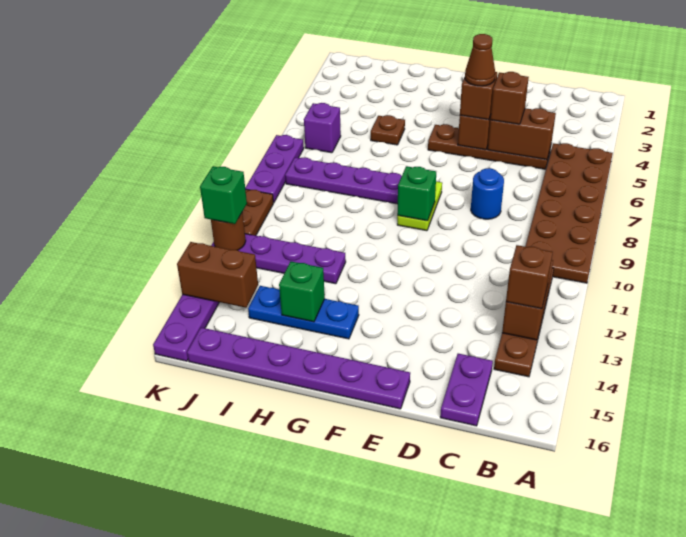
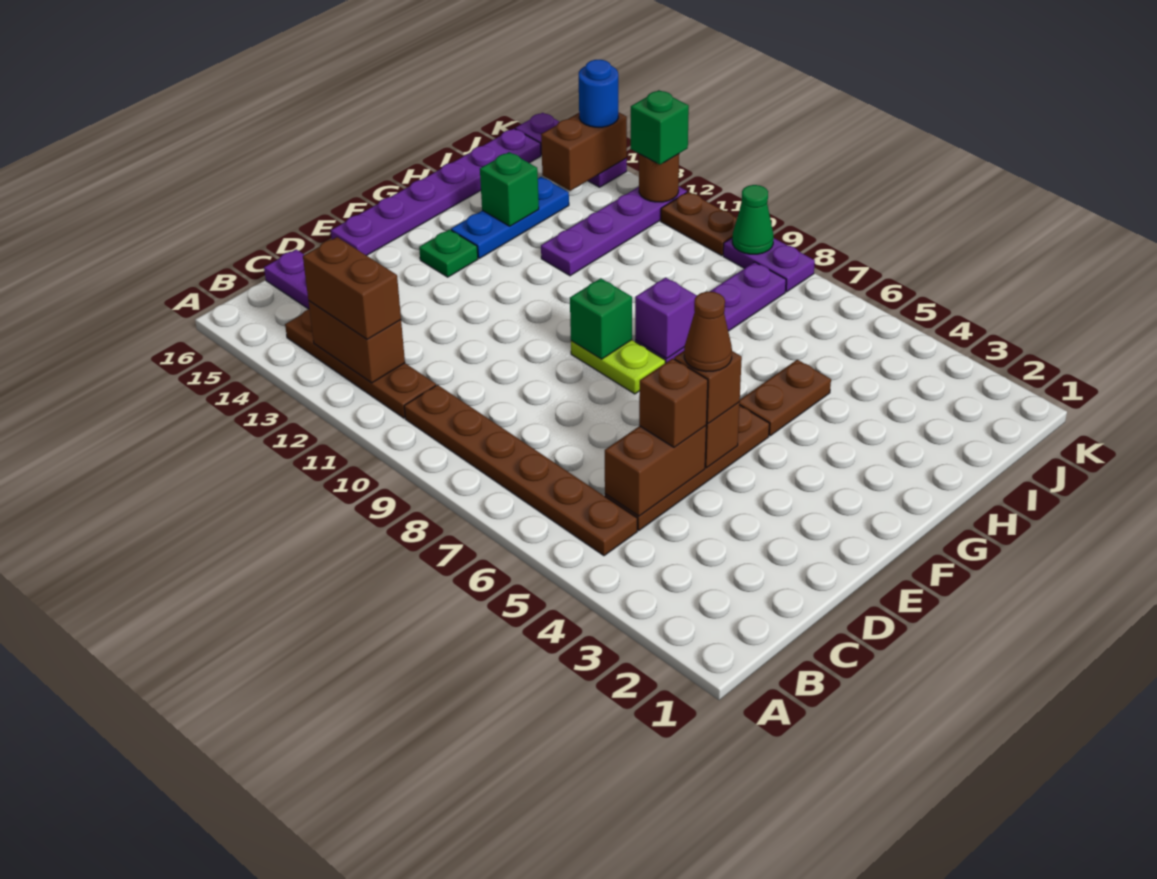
brown 2x6 plate [525,143,613,283] -> brown 1x6 plate [404,385,637,556]
brown 1x1 brick [506,245,553,309] -> brown 1x2 brick [303,237,401,339]
blue 1x1 round brick [471,168,504,219] -> blue 1x1 round brick moved to [579,60,618,127]
none -> green 1x1 plate [419,230,478,277]
brown 1x1 plate [371,115,405,145] -> brown 1x2 plate [739,360,831,436]
purple 1x1 brick [304,103,341,153] -> purple 1x1 brick moved to [635,278,697,358]
purple 1x3 plate [245,135,304,203] -> purple 1x2 plate [723,238,815,292]
none -> green 1x1 cone [732,185,774,254]

